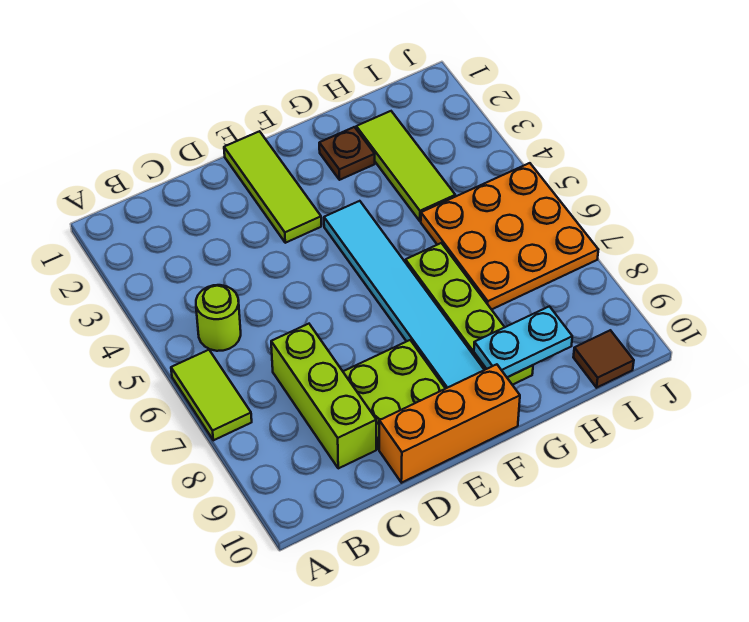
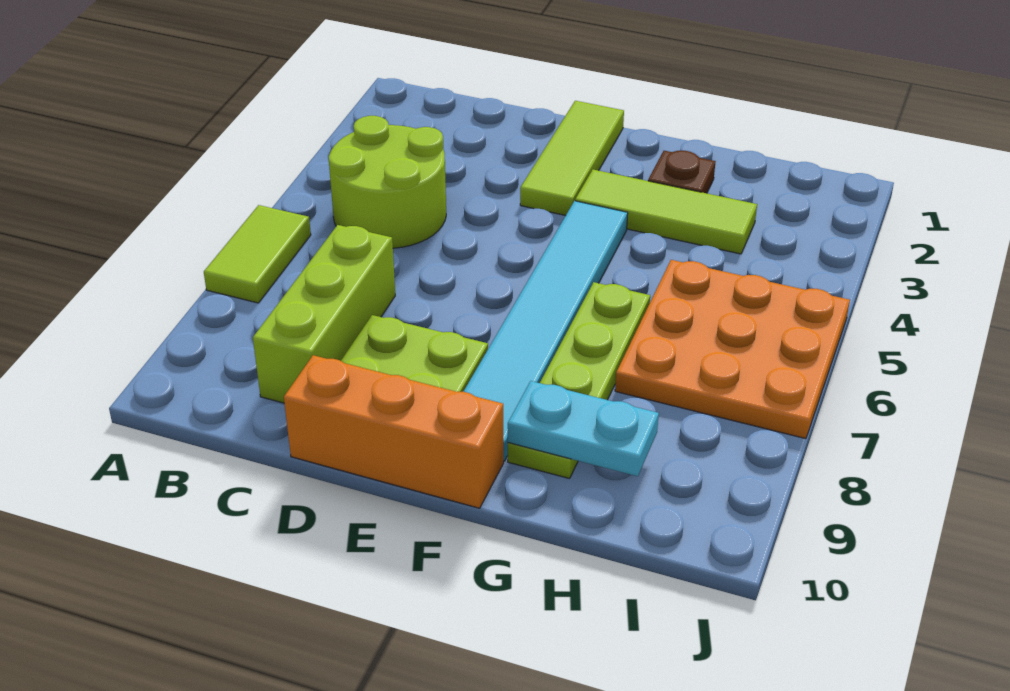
lime 1x1 round brick [196,285,241,351] -> lime 2x2 round brick [329,116,446,248]
lime 1x3 tile [356,111,455,221] -> lime 1x3 tile turned to [575,170,757,254]
brown 1x1 tile [573,330,634,388] -> none

